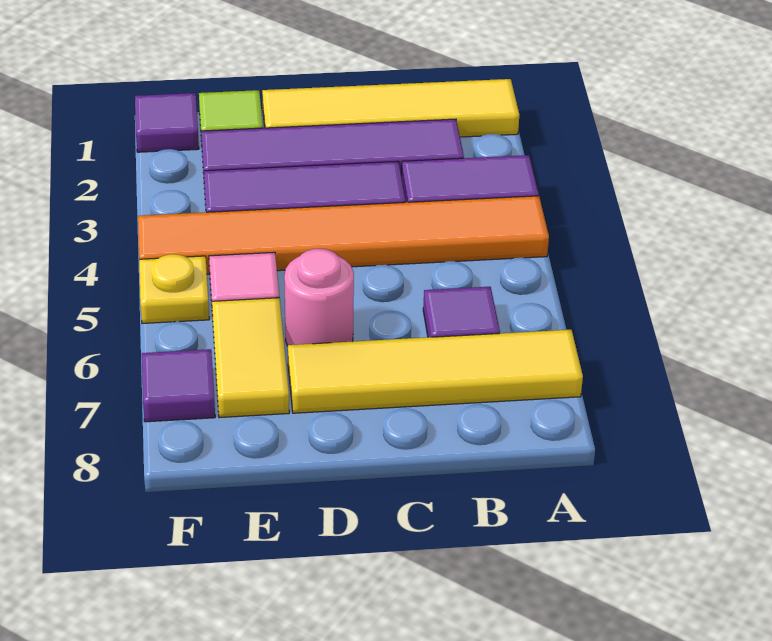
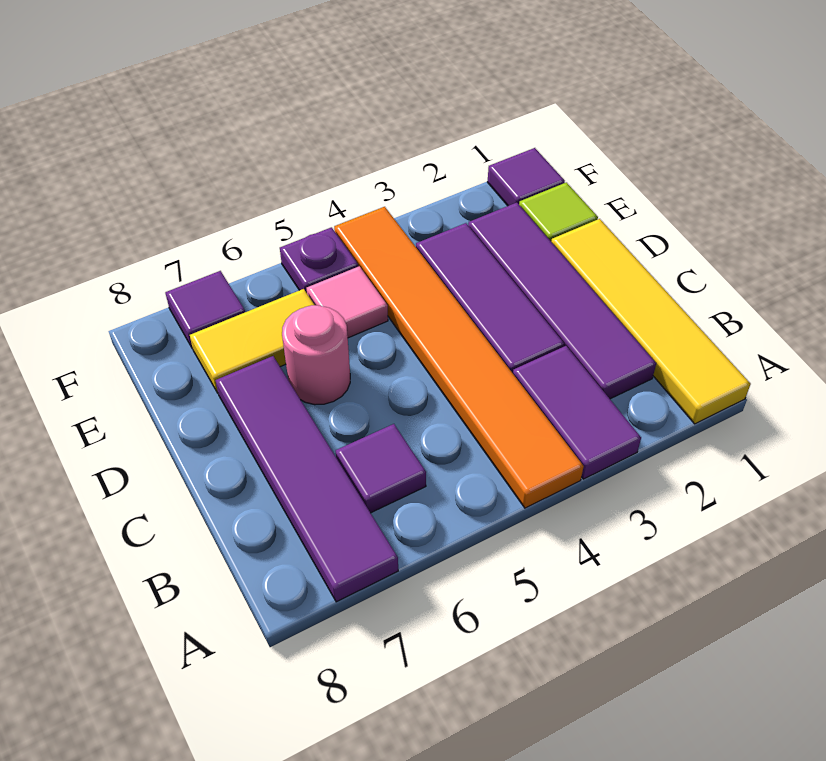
yellow 1x4 tile [288,330,583,413] -> purple 1x4 tile [215,356,398,602]
yellow 1x1 plate [139,254,209,323] -> purple 1x1 plate [280,227,358,293]

